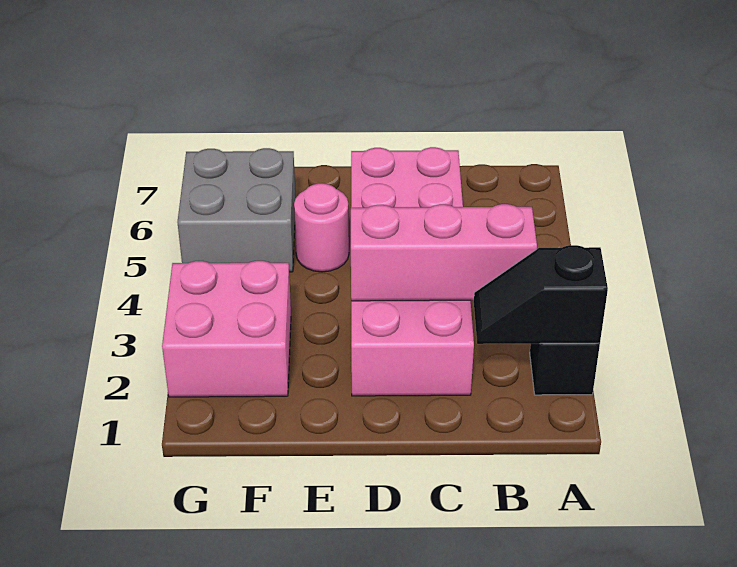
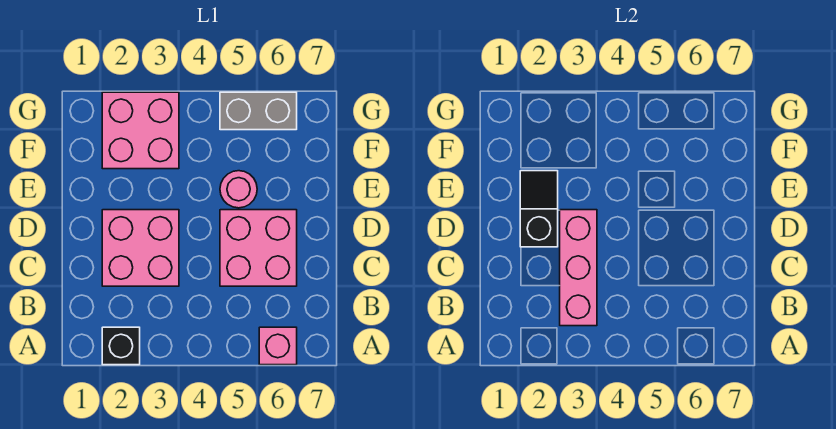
black 1x2 slope [474,245,608,344] -> black 1x2 slope moved to [520,171,558,247]
none -> pink 1x1 brick [259,327,297,365]
grey 2x2 brick [178,148,296,272] -> grey 1x2 brick [220,92,297,130]

